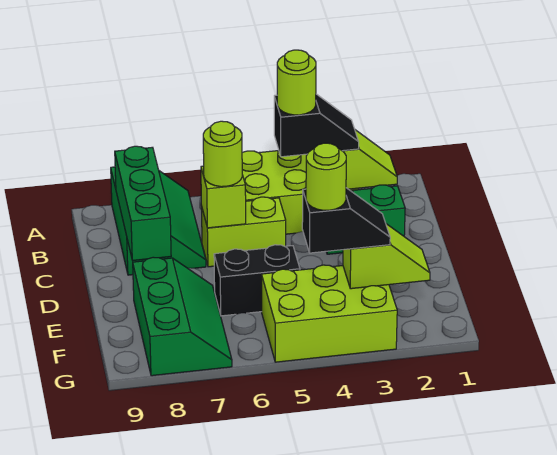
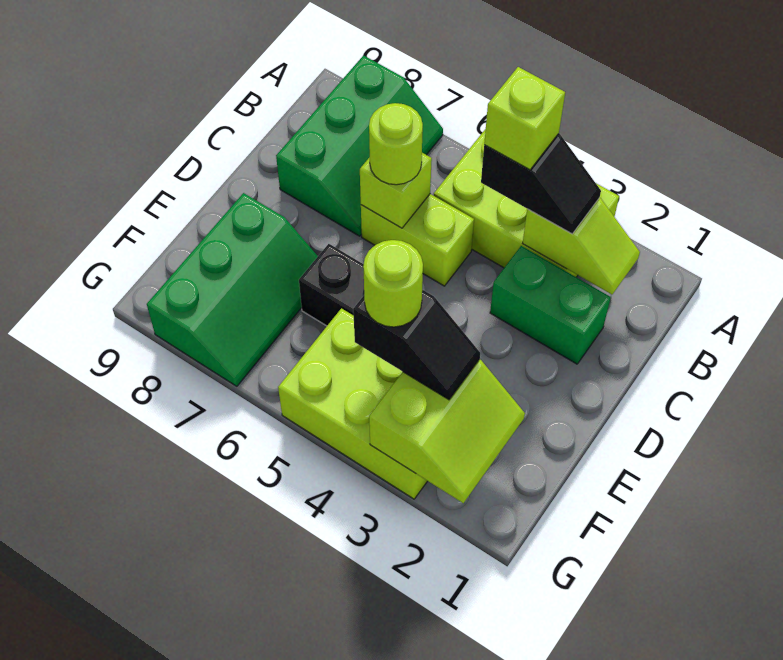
lime 1x1 round brick [277,50,316,115] -> lime 1x1 brick [484,67,565,170]
green 1x3 brick [115,146,171,260] -> none
lime 1x2 slope [343,224,430,289] -> lime 2x2 slope [369,359,525,503]

